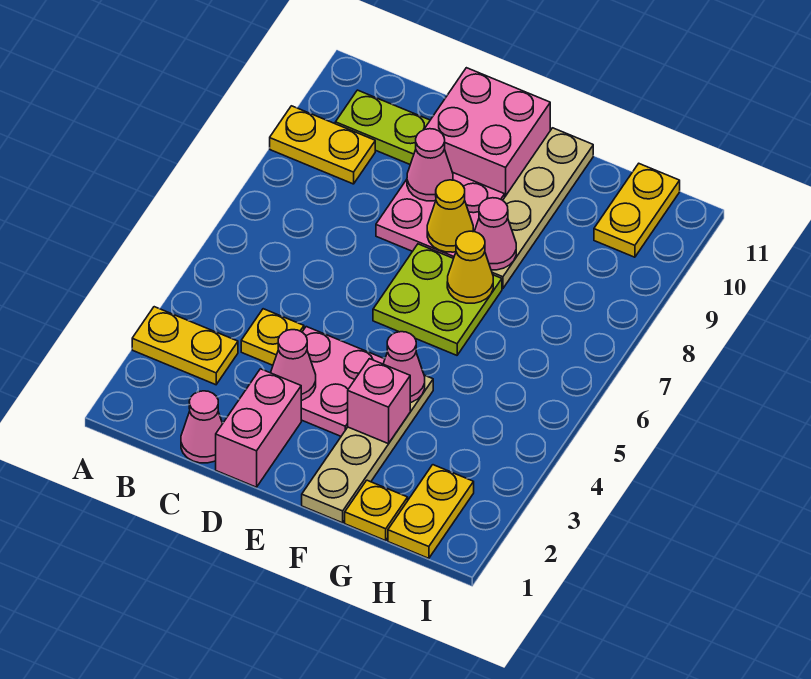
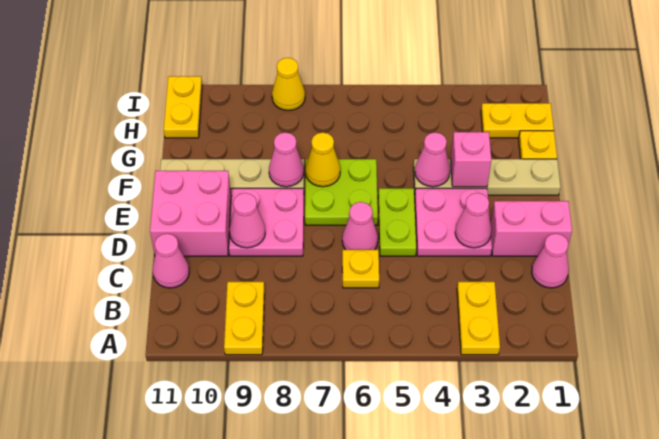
lime 1x2 plate [335,90,430,164] -> lime 1x2 plate moved to [378,188,416,256]
yellow 1x1 plate [241,309,304,365] -> yellow 1x1 plate moved to [342,250,379,288]
none -> pink 1x1 cone [153,234,189,288]
none -> pink 1x1 cone [342,202,378,250]
yellow 1x1 cone [427,180,473,252] -> yellow 1x1 cone moved to [272,58,305,111]
yellow 1x2 plate [594,164,680,257] -> yellow 1x2 plate turned to [164,76,202,138]

